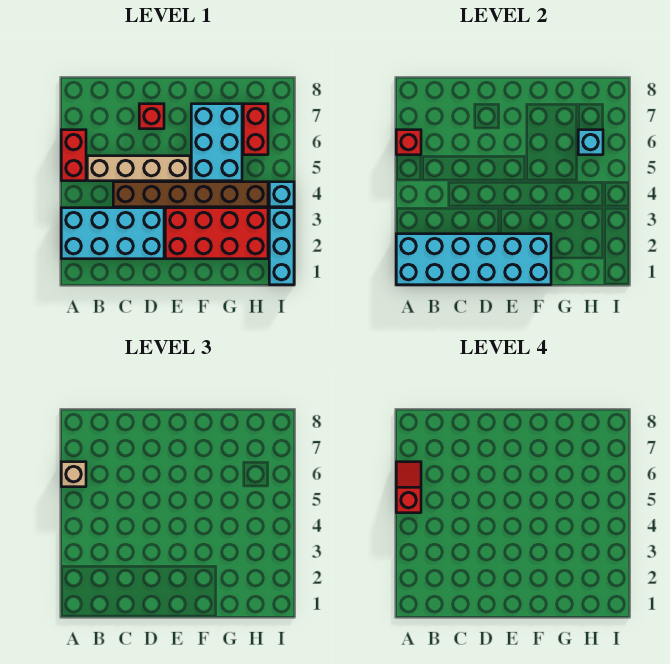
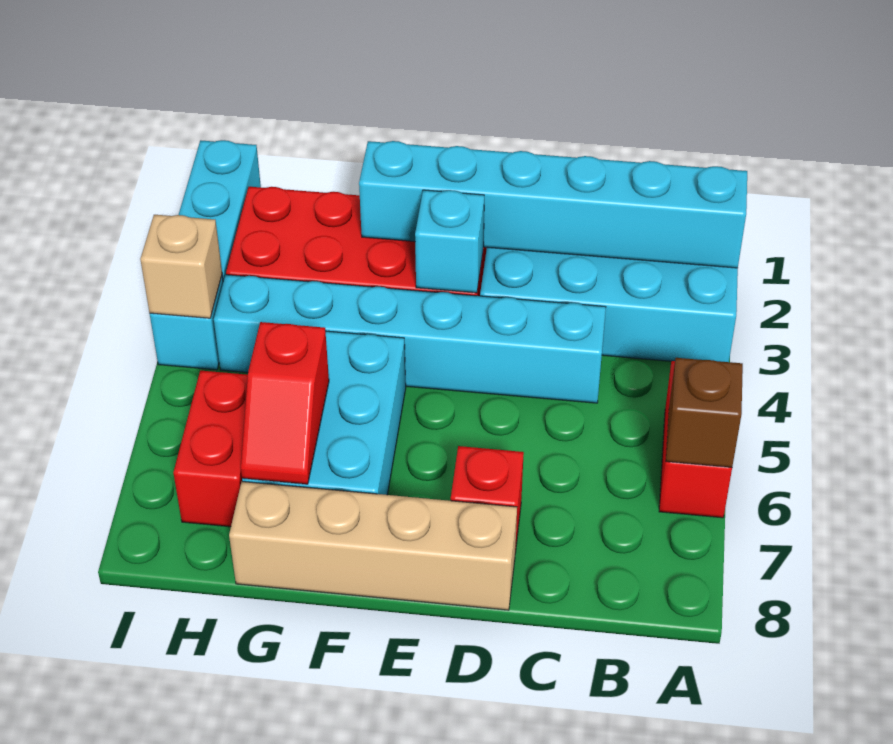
cyan 2x6 brick [396,234,551,285] -> cyan 1x6 brick [359,141,747,268]
red 1x2 slope [396,462,421,513] -> red 1x2 slope moved to [241,322,329,484]
red 1x1 brick [396,130,421,155] -> brown 1x1 brick [666,358,743,467]
tan 1x1 brick [61,462,86,487] -> tan 1x1 brick moved to [140,215,222,318]
tan 1x4 brick [87,156,190,181] -> tan 1x4 brick moved to [229,482,517,610]
brown 1x6 brick [113,182,268,207] -> cyan 1x6 brick [214,275,606,403]
cyan 1x1 brick [578,130,603,155] -> cyan 1x1 brick moved to [415,190,484,293]

